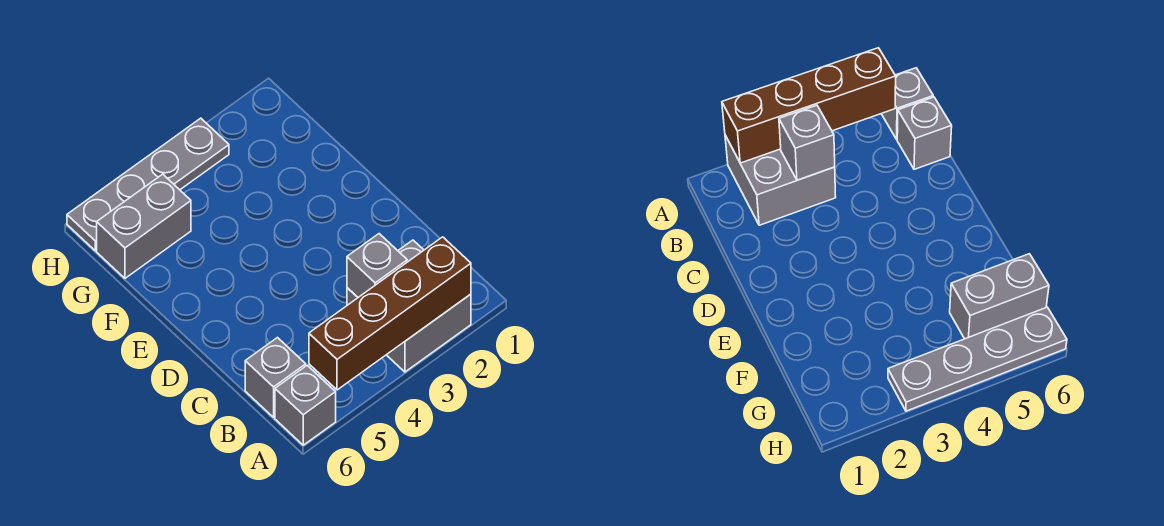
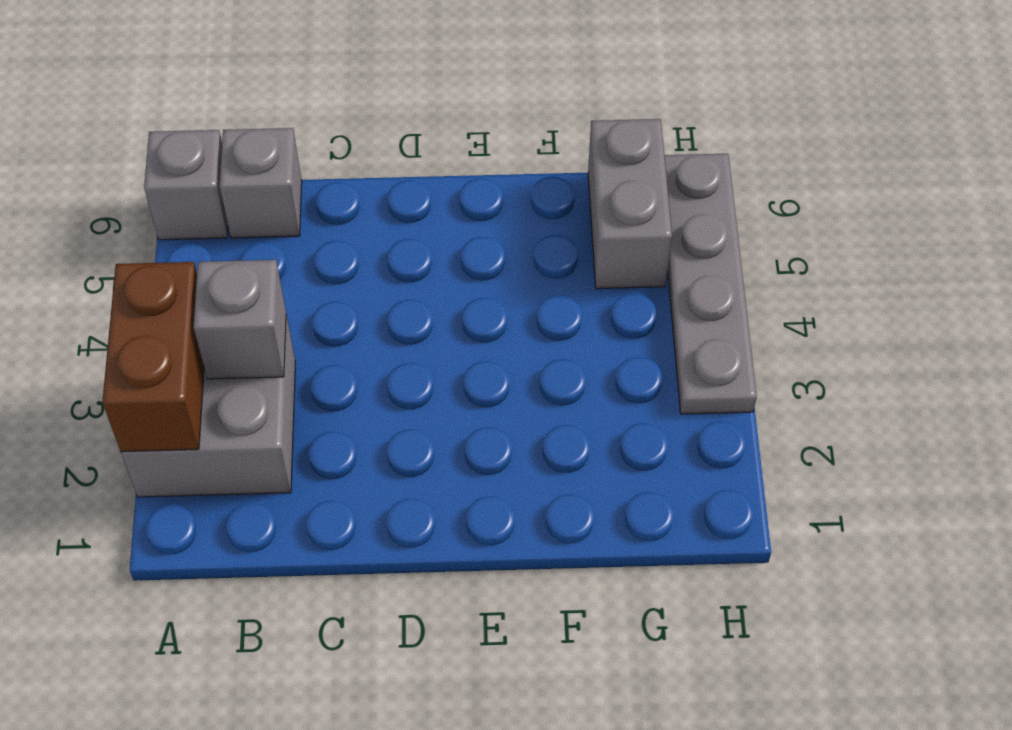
brown 1x4 brick [309,237,471,390] -> brown 1x2 brick [102,262,204,452]

